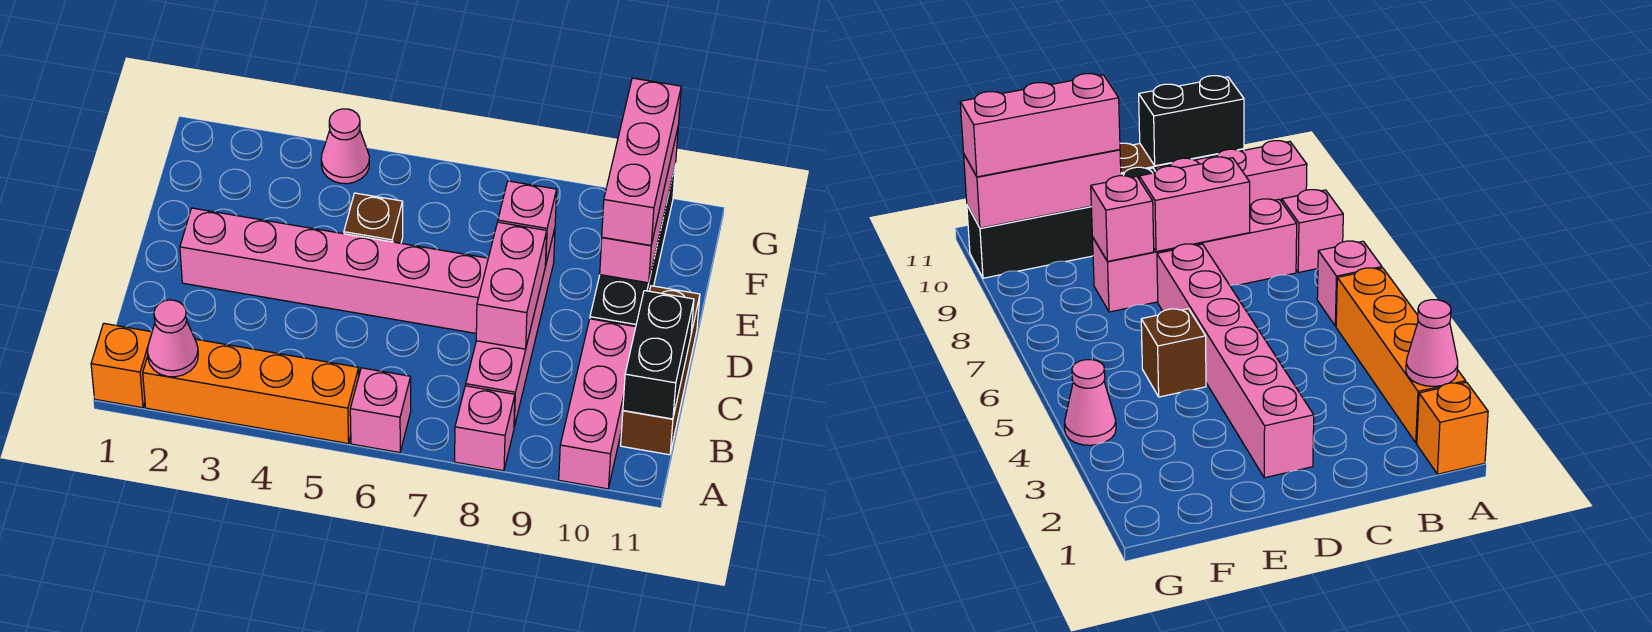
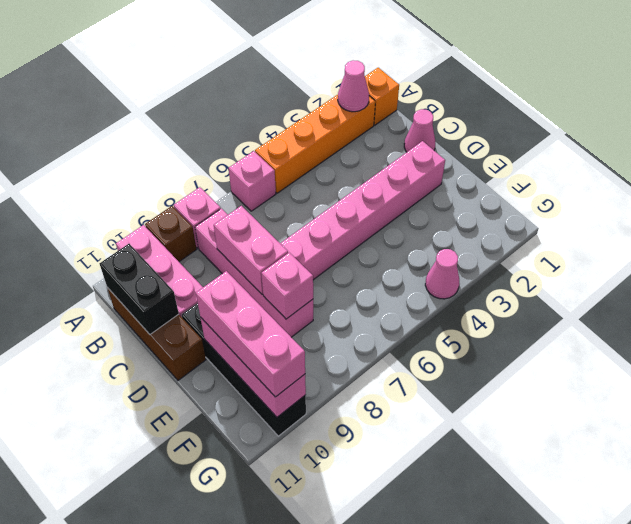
none -> pink 1x1 cone [404,109,435,152]
brown 1x1 brick [344,193,403,243] -> brown 1x1 brick moved to [145,206,197,262]

